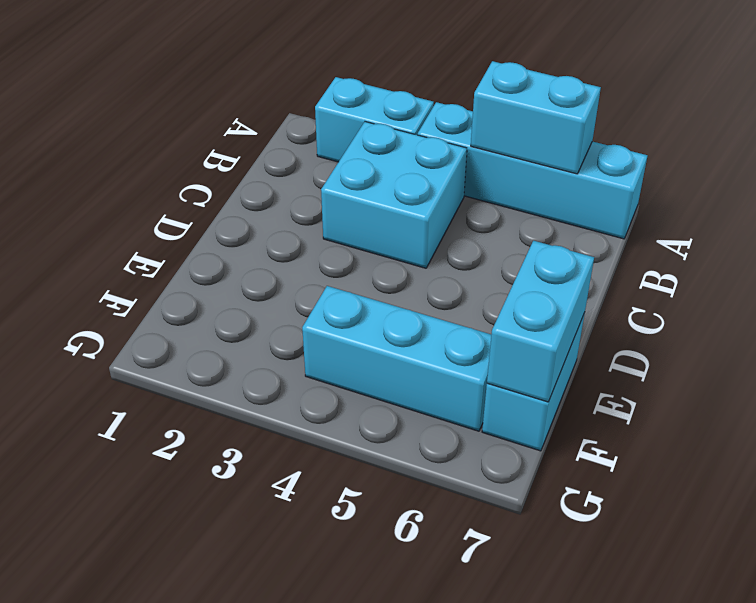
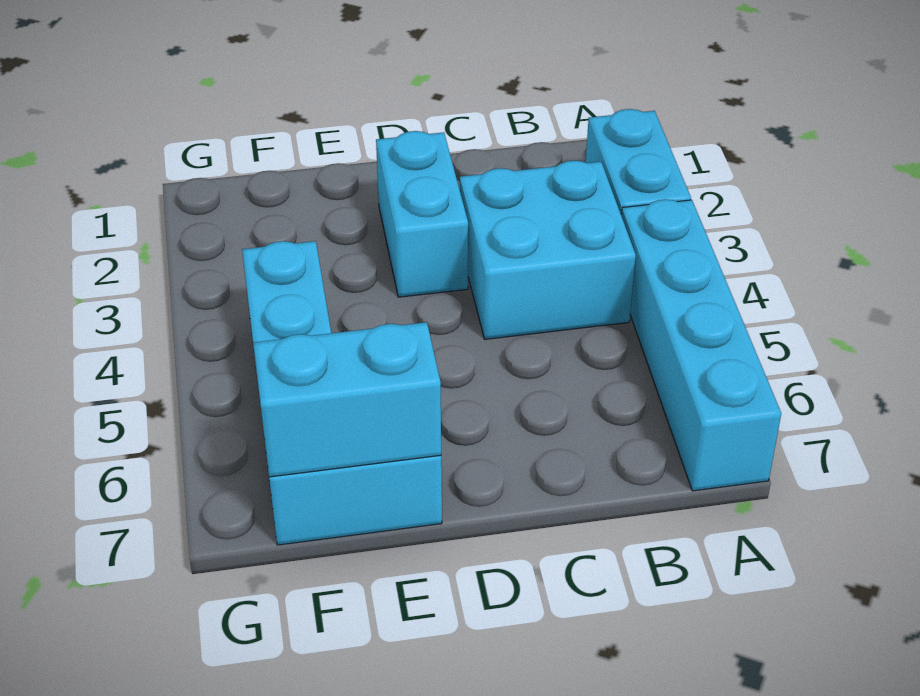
cyan 1x2 brick [471,61,601,174] -> cyan 1x2 brick moved to [376,131,468,297]

